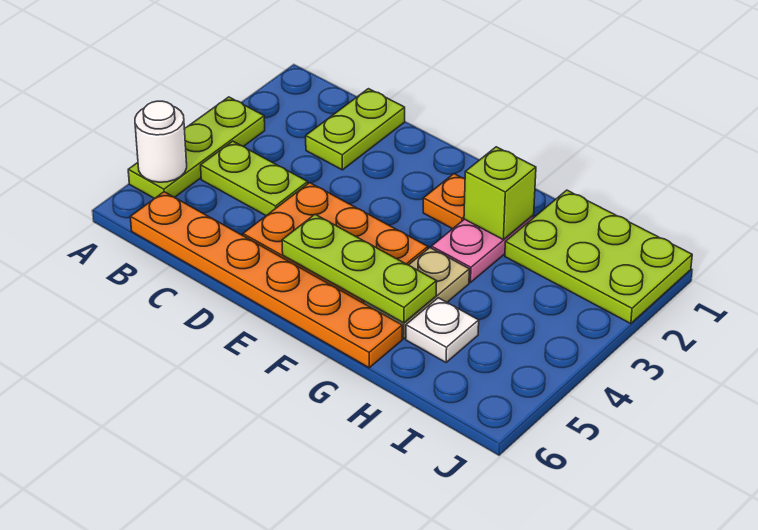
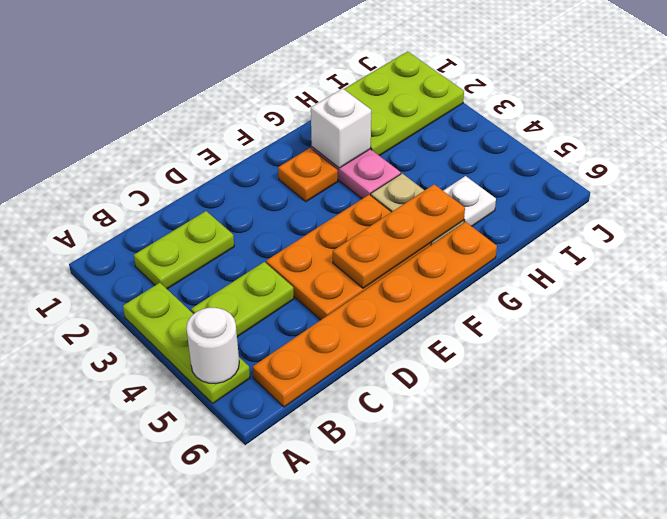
lime 1x2 plate [306,89,405,170] -> lime 1x2 plate turned to [134,211,234,289]
lime 1x3 plate [282,215,437,323] -> orange 1x3 plate [333,184,465,288]
lime 1x1 brick [464,147,536,240] -> white 1x1 brick [311,89,371,168]

